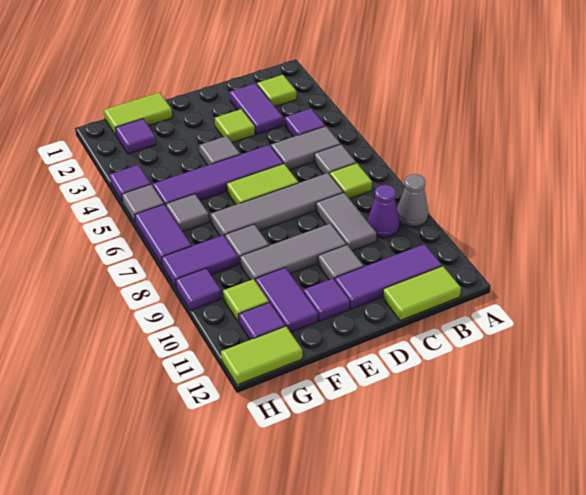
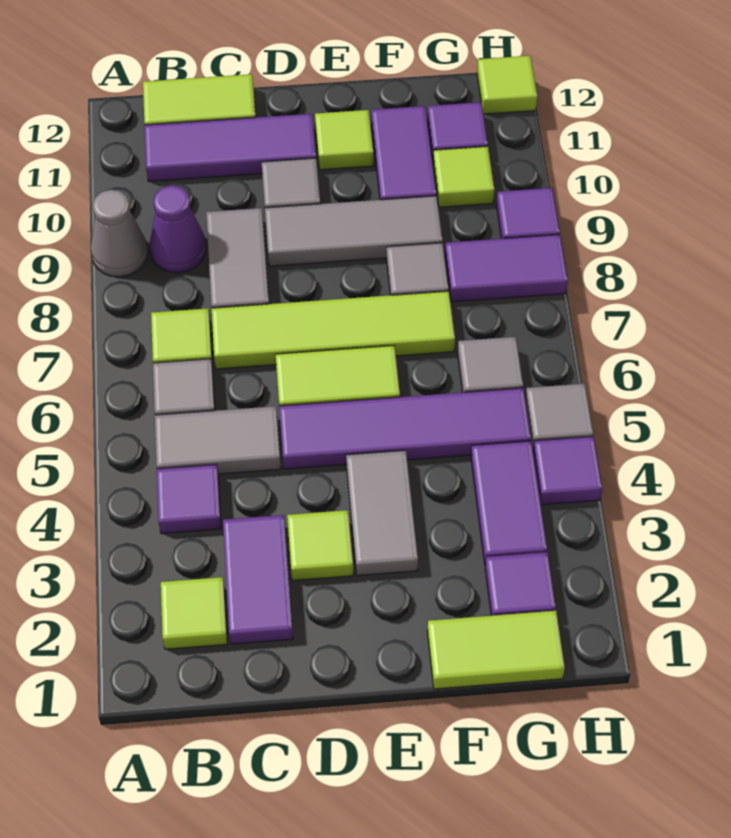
grey 1x4 tile [211,173,343,237] -> lime 1x4 tile [212,291,455,369]
grey 1x1 tile [199,136,240,165] -> grey 1x2 tile [346,450,418,576]
purple 1x1 tile [303,279,350,321] -> lime 1x1 tile [315,110,373,170]
lime 1x2 tile [221,326,302,385] -> lime 1x1 tile [477,56,537,114]
purple 1x2 tile [135,204,191,265] -> purple 1x2 tile moved to [471,441,547,565]

